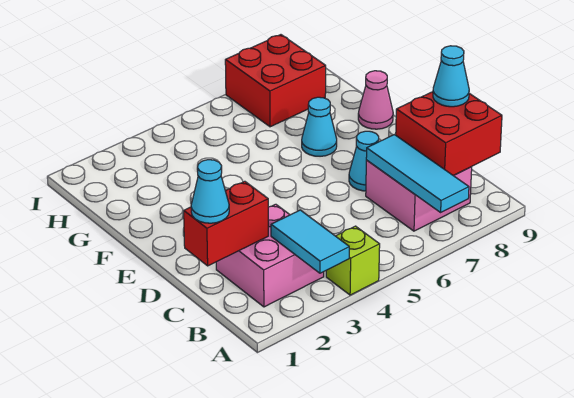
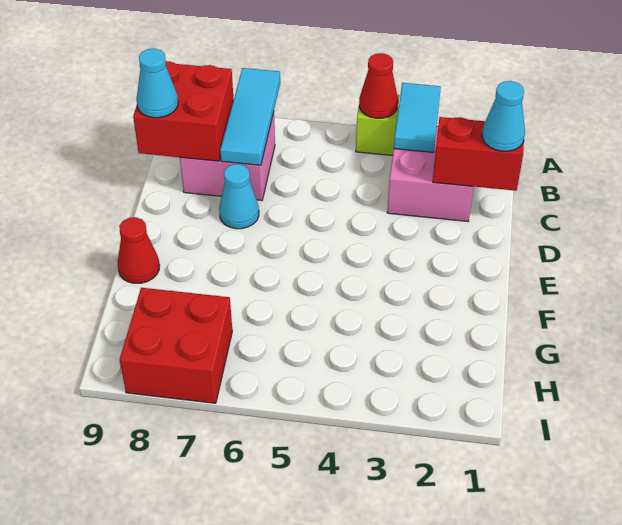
none -> red 1x1 cone [359,53,398,118]
cyan 1x1 cone [302,97,337,156] -> none
pink 1x1 cone [358,71,393,129] -> red 1x1 cone [118,217,160,283]

